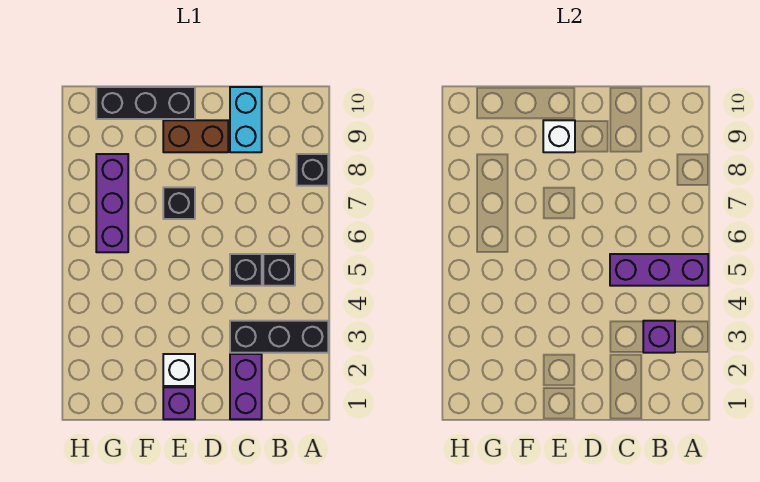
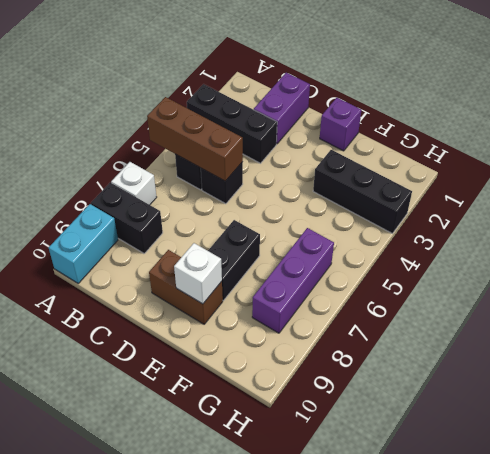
purple 1x3 brick [610,254,708,286] -> brown 1x3 brick [147,97,243,181]
black 1x1 brick [297,154,328,186] -> black 1x2 brick [91,183,163,253]
purple 1x1 brick [643,321,675,353] -> none
cyan 1x2 brick [230,87,262,152] -> cyan 1x2 brick moved to [49,204,118,283]
white 1x1 brick [163,354,195,386] -> white 1x1 brick moved to [111,162,157,205]
black 1x1 brick [163,187,195,219] -> black 1x2 brick [208,220,260,300]
black 1x3 brick [96,87,195,119] -> black 1x3 brick moved to [313,150,412,234]

